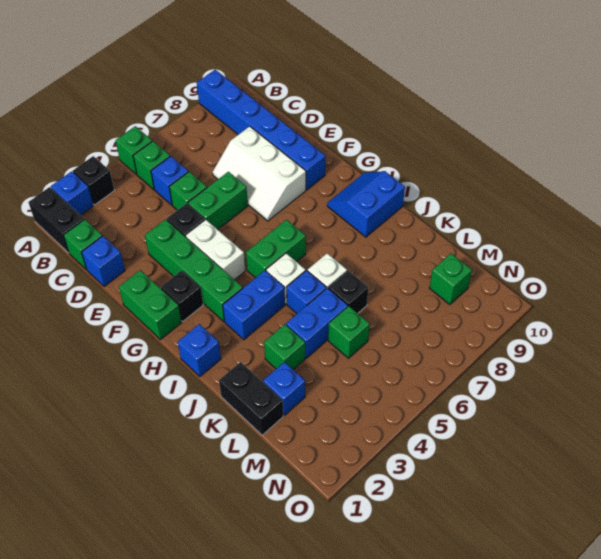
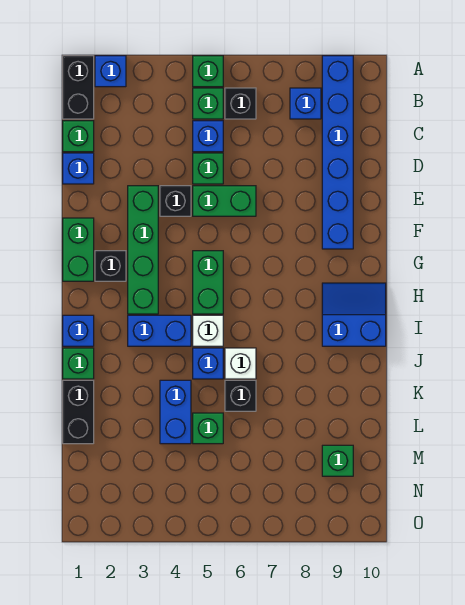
black 1x1 brick [73,156,114,205] -> black 1x1 brick moved to [225,88,256,119]
white 2x3 slope [213,126,306,221] -> none
white 1x2 brick [186,220,245,280] -> none
green 1x2 brick [246,220,306,278] -> green 1x2 brick turned to [193,251,223,314]
green 1x1 brick [264,324,305,370] -> green 1x1 brick moved to [63,348,94,379]
blue 1x2 brick [286,288,348,358] -> blue 1x2 brick turned to [160,380,191,444]
blue 1x1 brick [263,362,305,415] -> blue 1x1 brick moved to [290,88,321,119]

